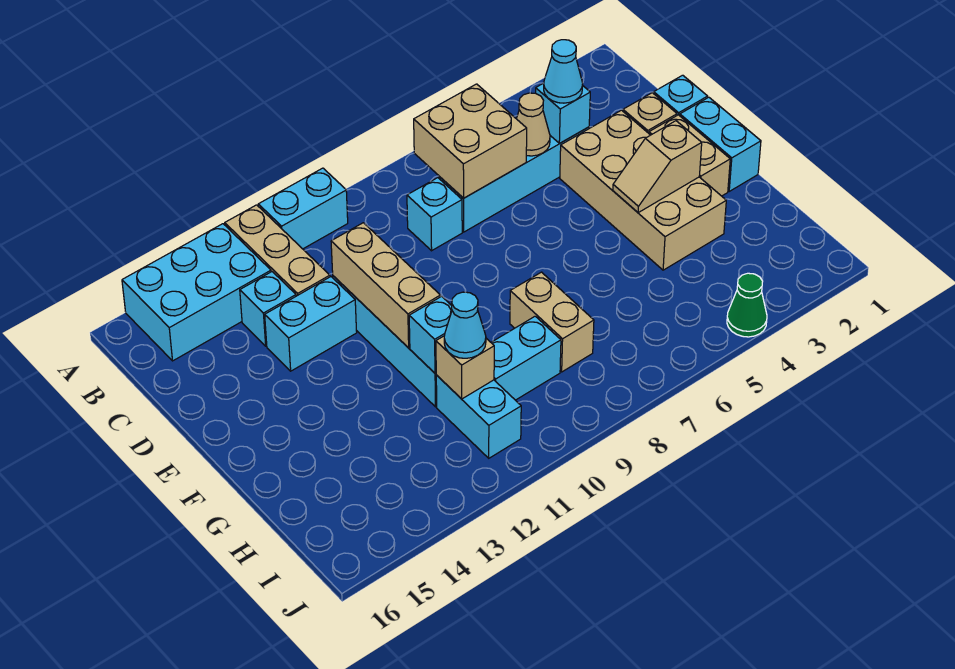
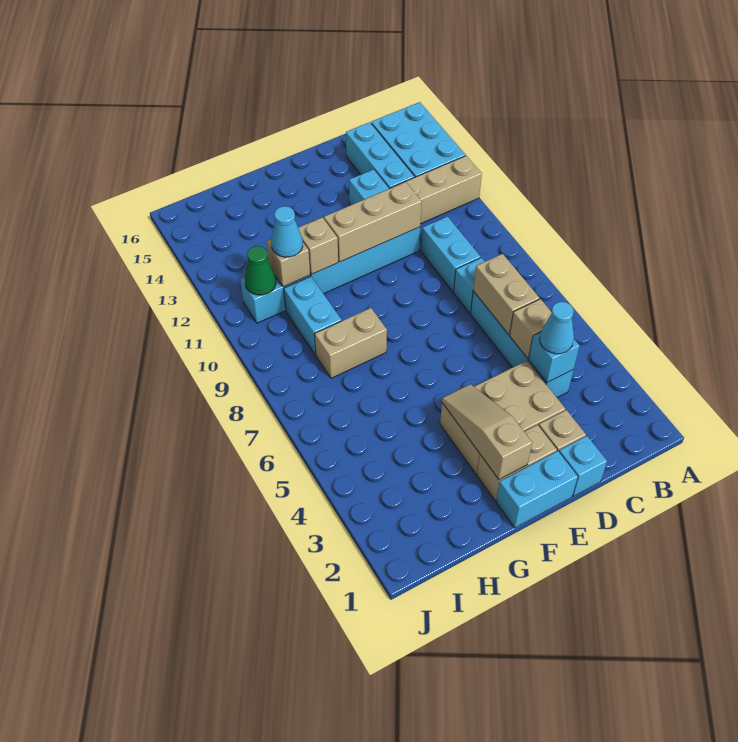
cyan 1x2 brick [258,168,348,249] -> cyan 1x2 brick moved to [421,216,480,292]
tan 2x2 brick [414,84,527,198] -> tan 1x2 brick [473,254,539,335]
tan 1x1 cone [517,93,550,156] -> tan 1x1 brick [510,299,552,358]
cyan 1x1 brick [240,272,296,346] -> cyan 1x3 brick [346,122,415,188]
tan 2x4 brick [560,110,726,270] -> tan 2x3 brick [440,361,565,474]
tan 1x2 slope [613,121,702,213] -> tan 1x3 slope [442,384,532,479]
cyan 1x1 brick [409,296,452,373] -> tan 1x1 brick [298,217,338,274]
green 1x1 cone [727,273,767,337] -> green 1x1 cone moved to [245,246,276,295]

